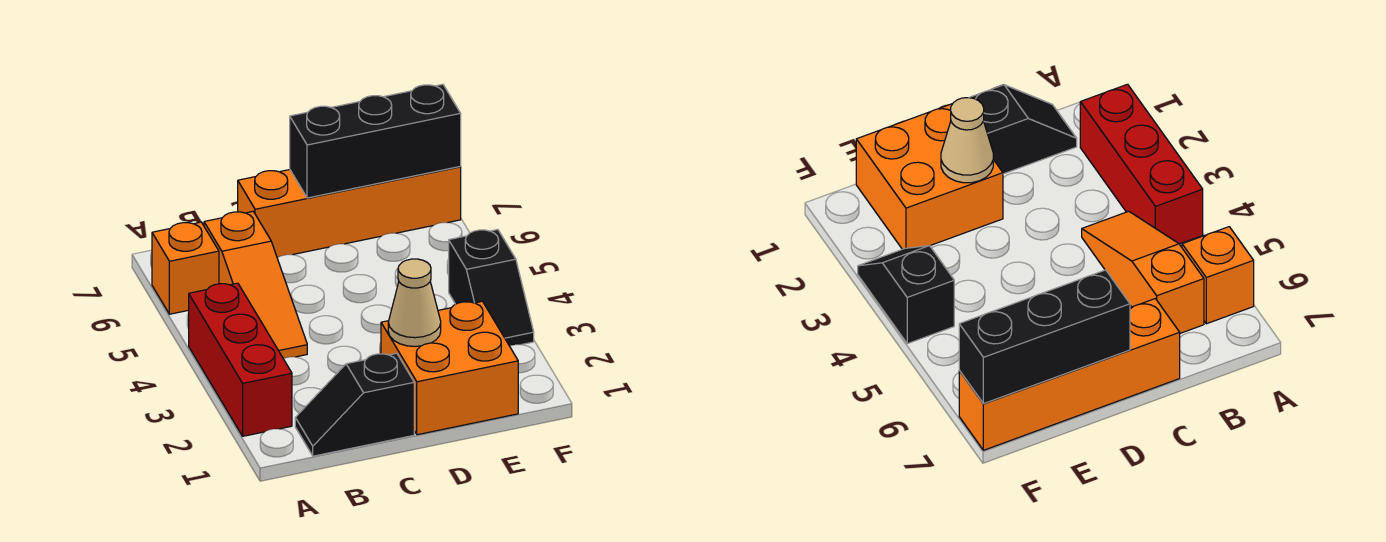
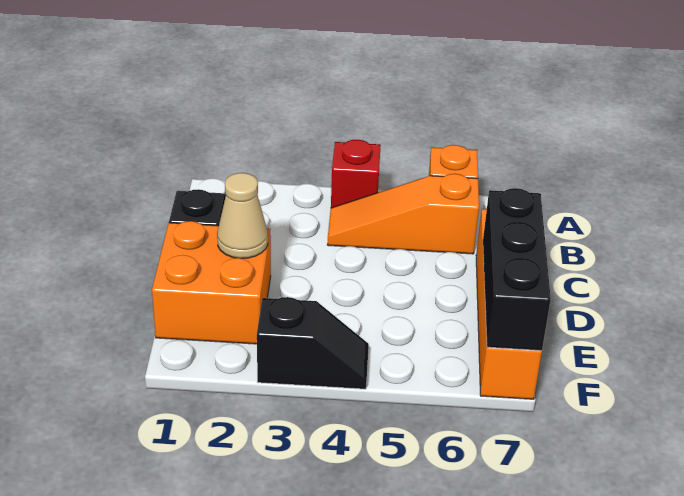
red 1x3 brick [189,283,292,436] -> red 1x1 brick [331,140,381,208]
black 1x2 slope [449,230,534,346] -> black 1x2 slope turned to [257,297,369,389]

